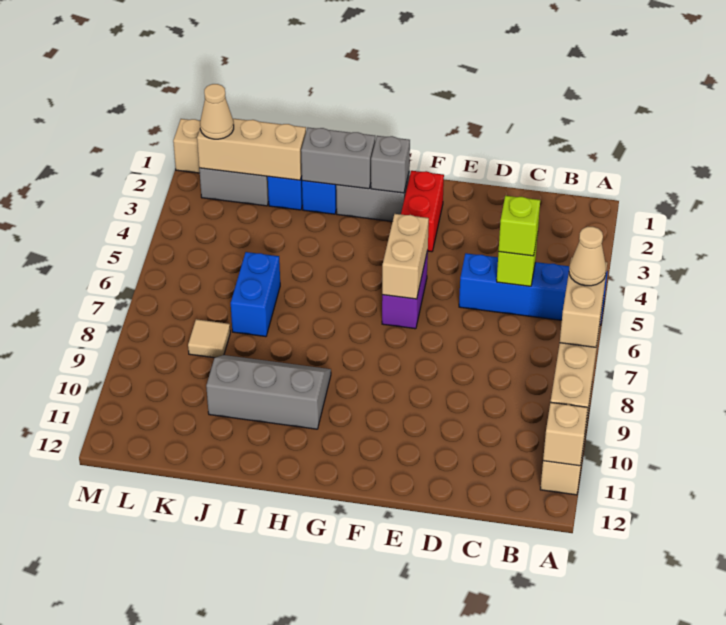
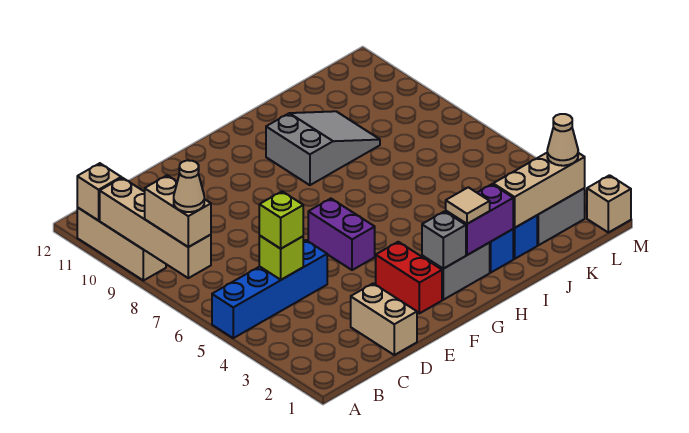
tan 1x2 brick [382,214,429,299] -> tan 1x2 brick moved to [351,283,417,355]
grey 1x2 brick [301,128,375,189] -> purple 1x2 brick [446,184,514,255]
grey 2x3 slope [206,355,331,429] -> grey 2x3 slope turned to [266,111,380,185]
blue 1x2 brick [231,252,280,337] -> none
tan 1x1 tile [188,319,230,358] -> tan 1x1 tile moved to [446,187,490,224]

